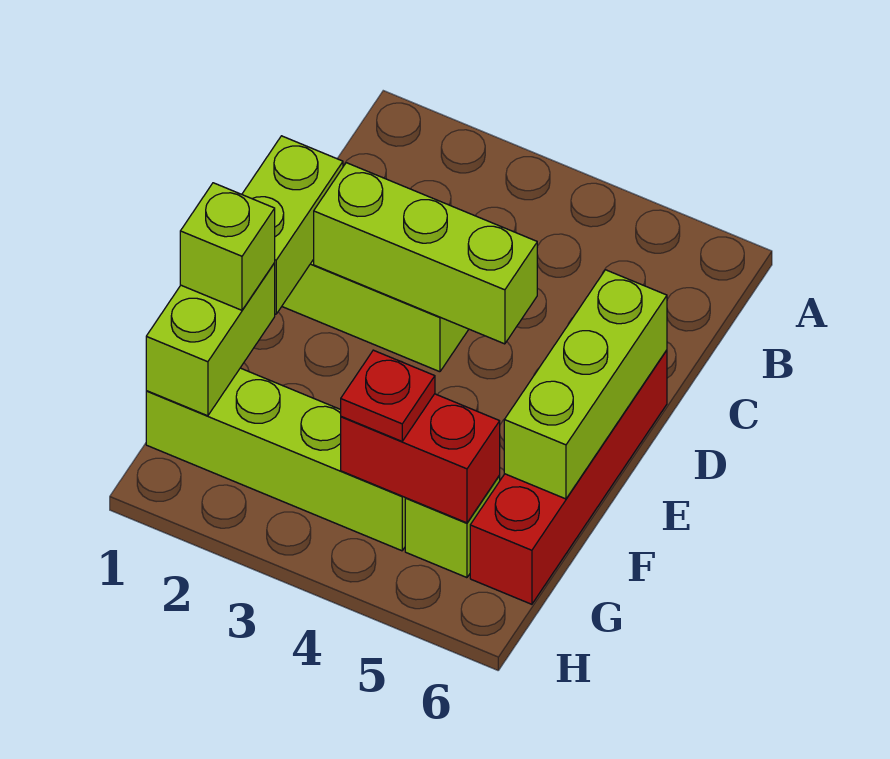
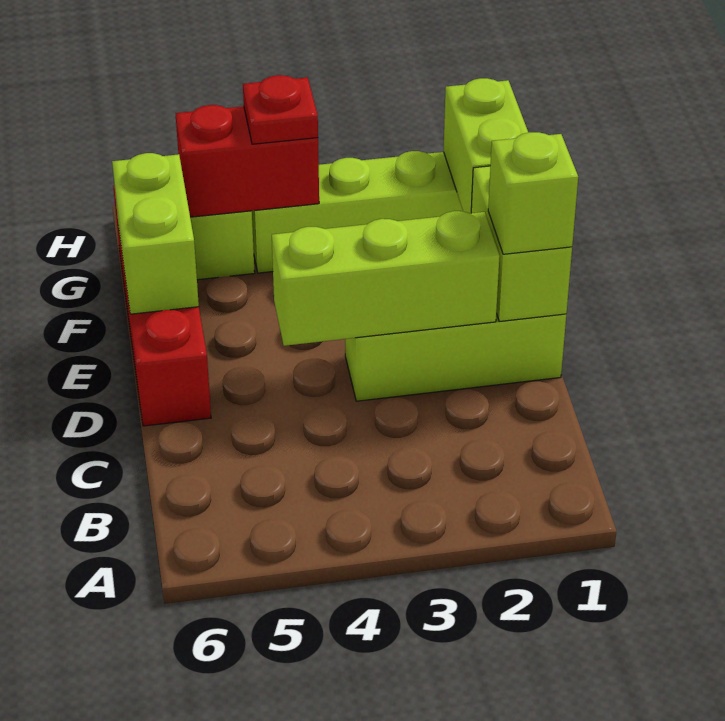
lime 1x3 brick [504,270,667,499] -> lime 1x2 brick [112,153,199,314]
lime 1x1 brick [180,183,275,310] -> lime 1x1 brick moved to [488,132,578,254]

